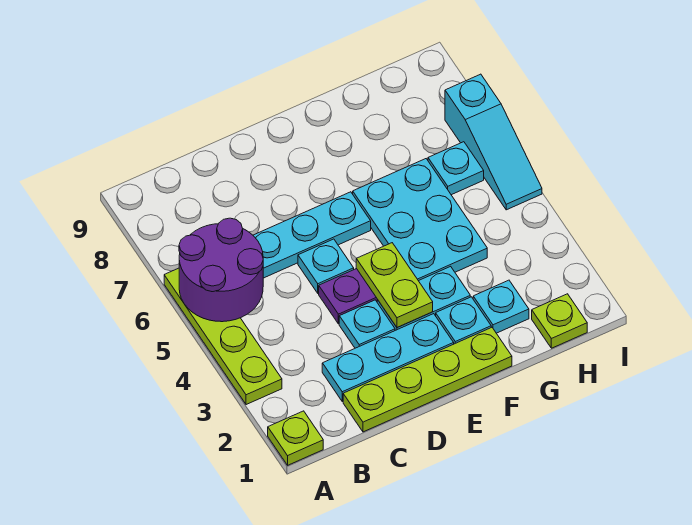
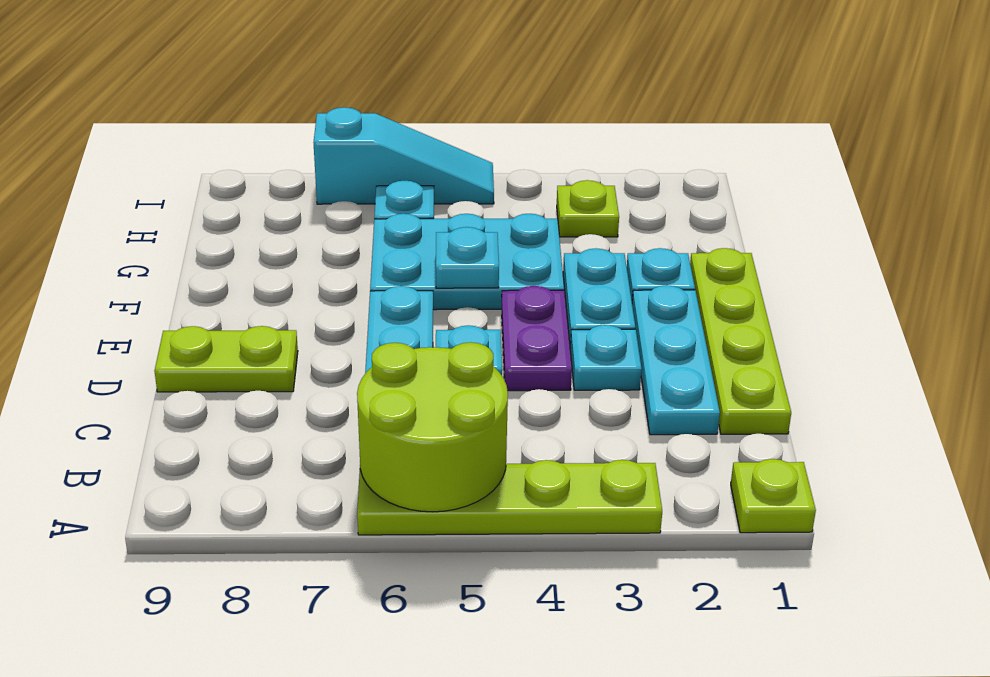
purple 2x2 round brick [179,218,263,322] -> lime 2x2 round brick [357,342,508,512]
lime 1x2 plate [356,243,433,328] -> lime 1x2 plate moved to [155,326,298,392]
cyan 1x1 plate [473,280,529,333] -> cyan 1x1 plate moved to [436,227,499,288]
lime 1x1 plate [532,294,587,348] -> lime 1x1 plate moved to [557,180,619,237]

